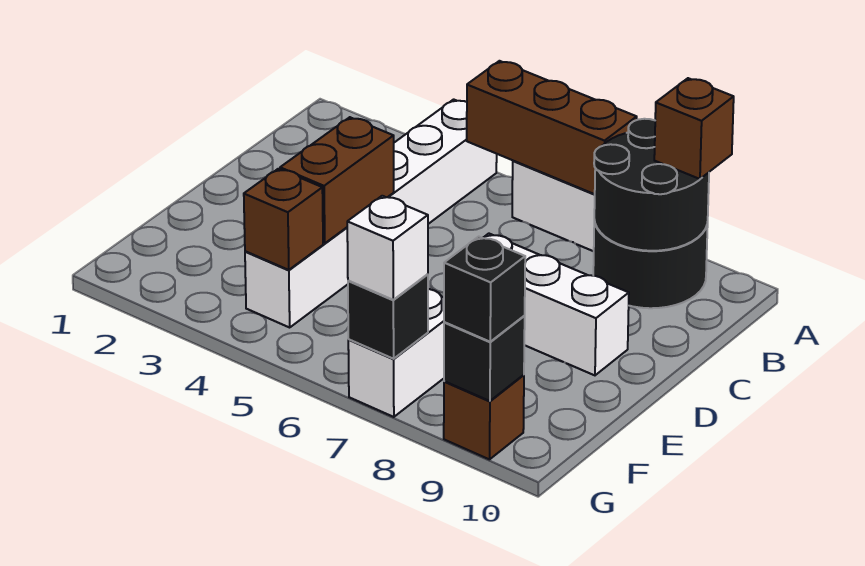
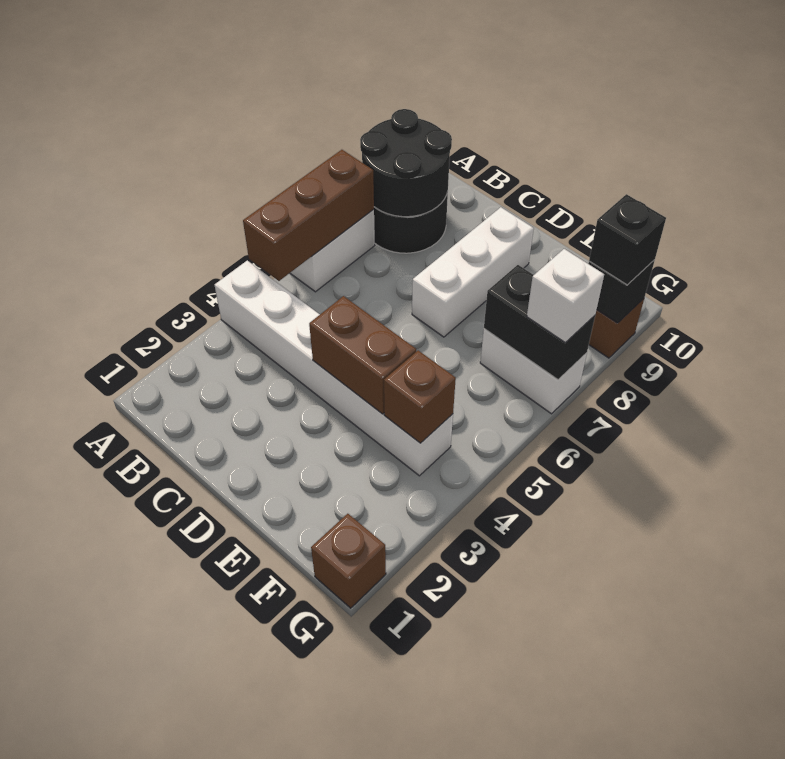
brown 1x1 brick [654,78,734,179] -> brown 1x1 brick moved to [311,514,386,608]
black 1x1 brick [348,274,428,359] -> black 1x2 brick [484,265,595,380]

